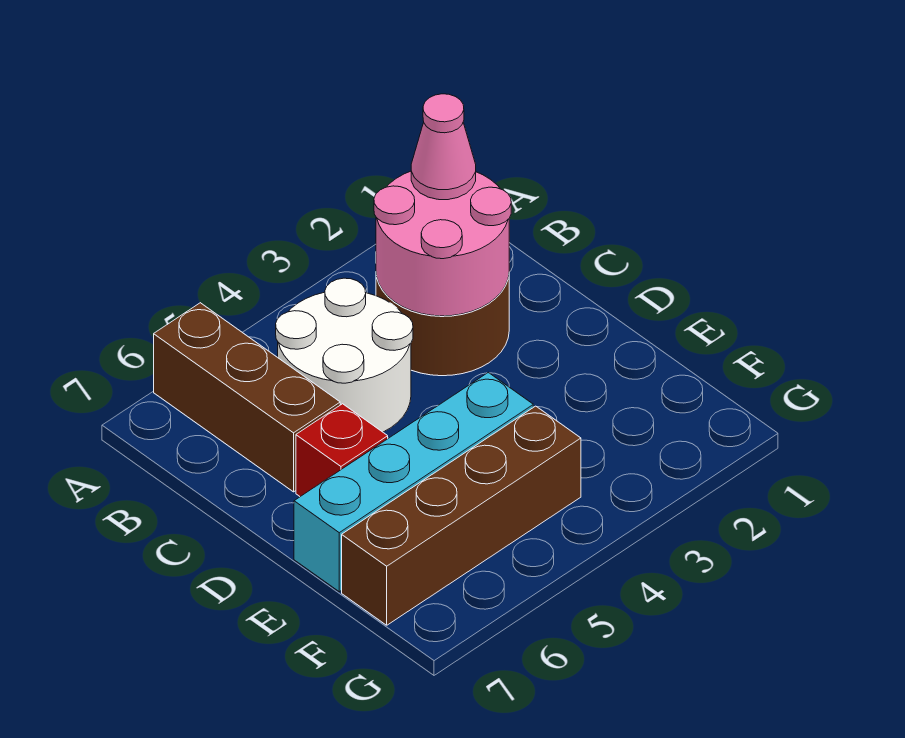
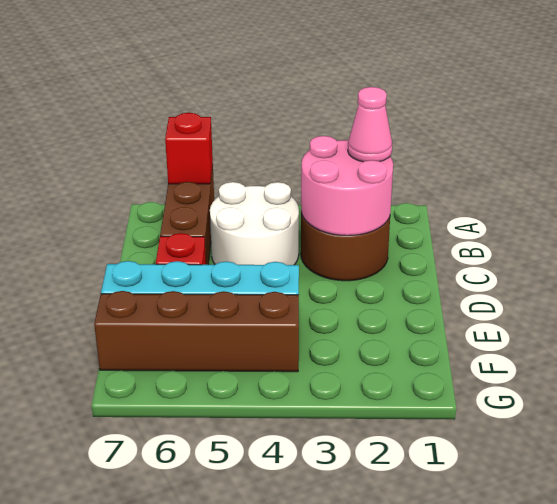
none -> red 1x1 brick [165,113,213,184]

